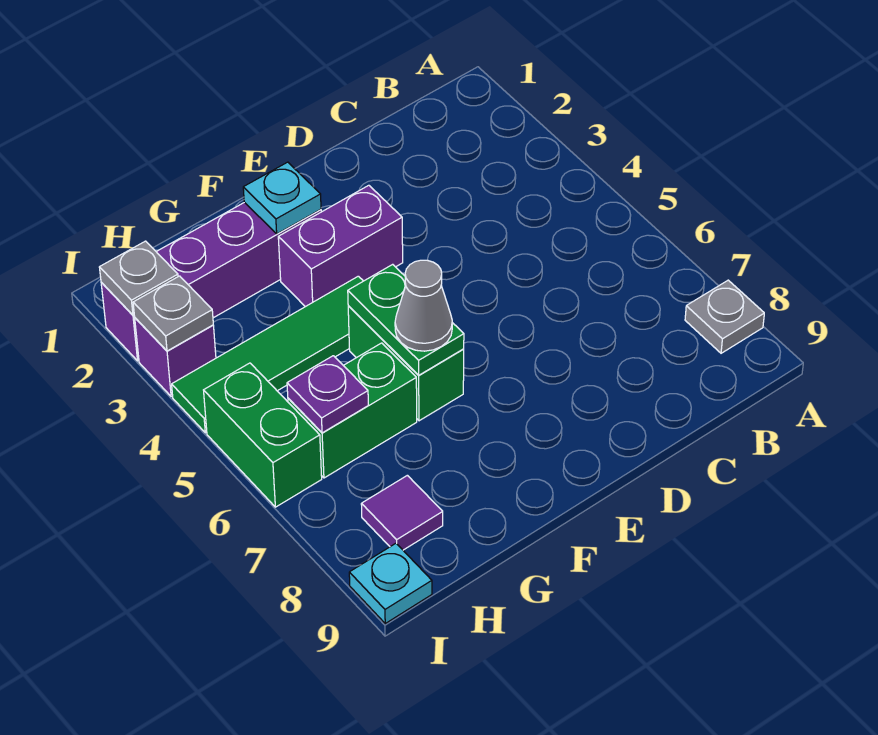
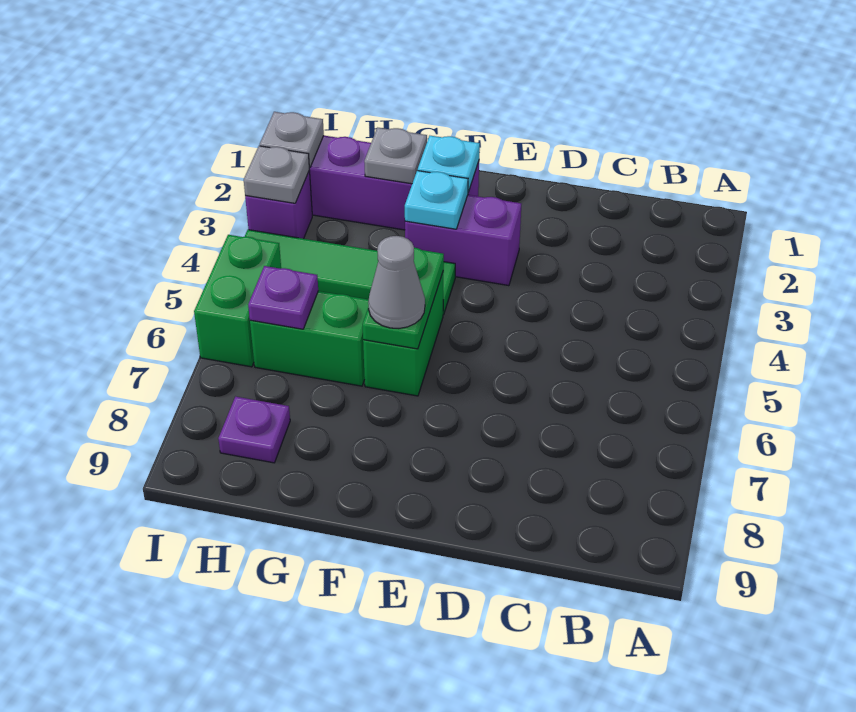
grey 1x1 plate [685,280,764,353] -> grey 1x1 plate moved to [364,128,427,184]
purple 1x1 tile [361,475,443,550] -> purple 1x1 plate [218,397,290,463]
cyan 1x1 plate [349,543,432,623] -> cyan 1x1 plate moved to [405,171,468,229]

